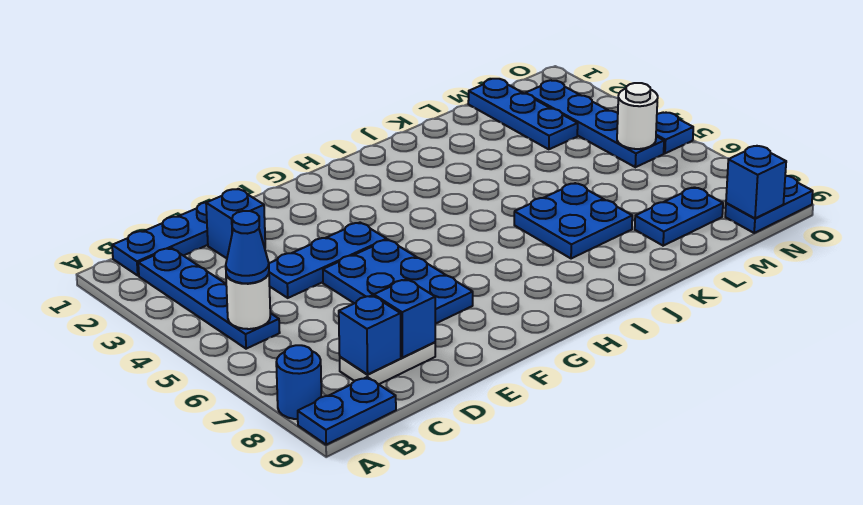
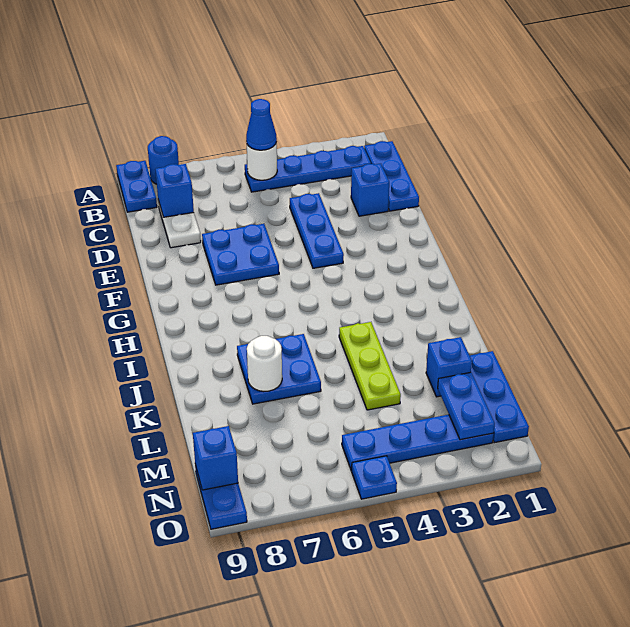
blue 1x1 brick [374,279,435,358] -> blue 1x1 brick moved to [426,337,472,397]
blue 2x3 plate [323,240,473,324] -> blue 2x2 plate [202,224,279,285]
none -> lime 1x3 plate [339,322,401,410]
blue 1x2 plate [635,187,723,246] -> blue 1x2 plate moved to [438,372,495,440]
blue 1x3 plate [468,79,578,149] -> blue 1x3 plate turned to [470,351,529,443]
white 1x1 round brick [617,83,658,149] -> white 1x1 round brick moved to [247,336,282,391]

